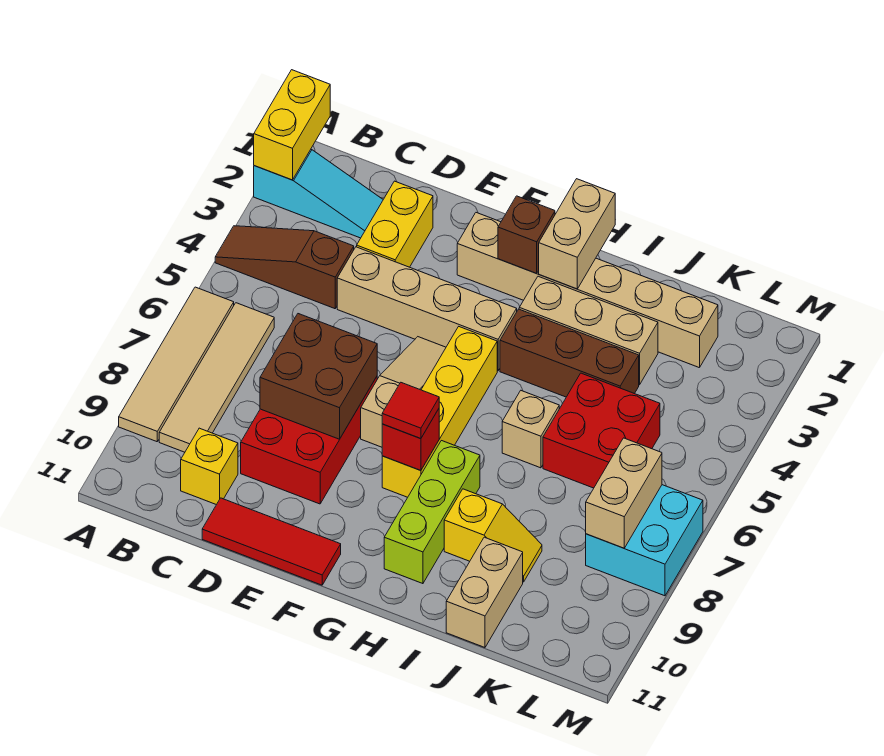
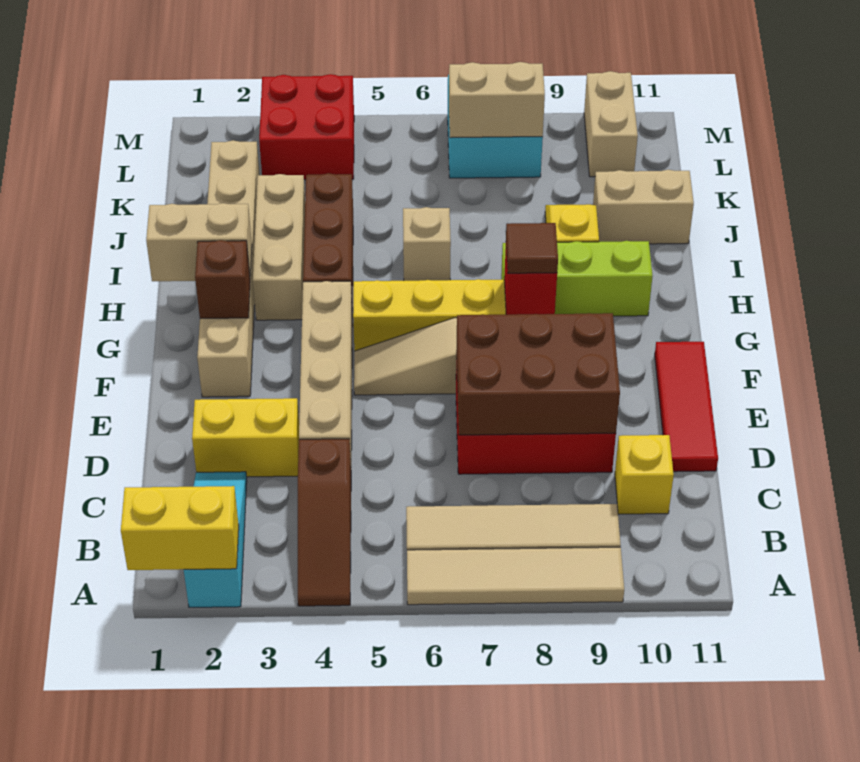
brown 2x2 brick [260,314,377,439] -> brown 2x3 brick [456,313,620,435]
red 1x1 tile [382,383,439,439] -> brown 1x1 tile [506,223,558,273]
red 2x2 brick [543,373,660,488] -> red 2x2 brick moved to [259,74,354,180]
none -> tan 1x2 brick [584,71,638,177]

